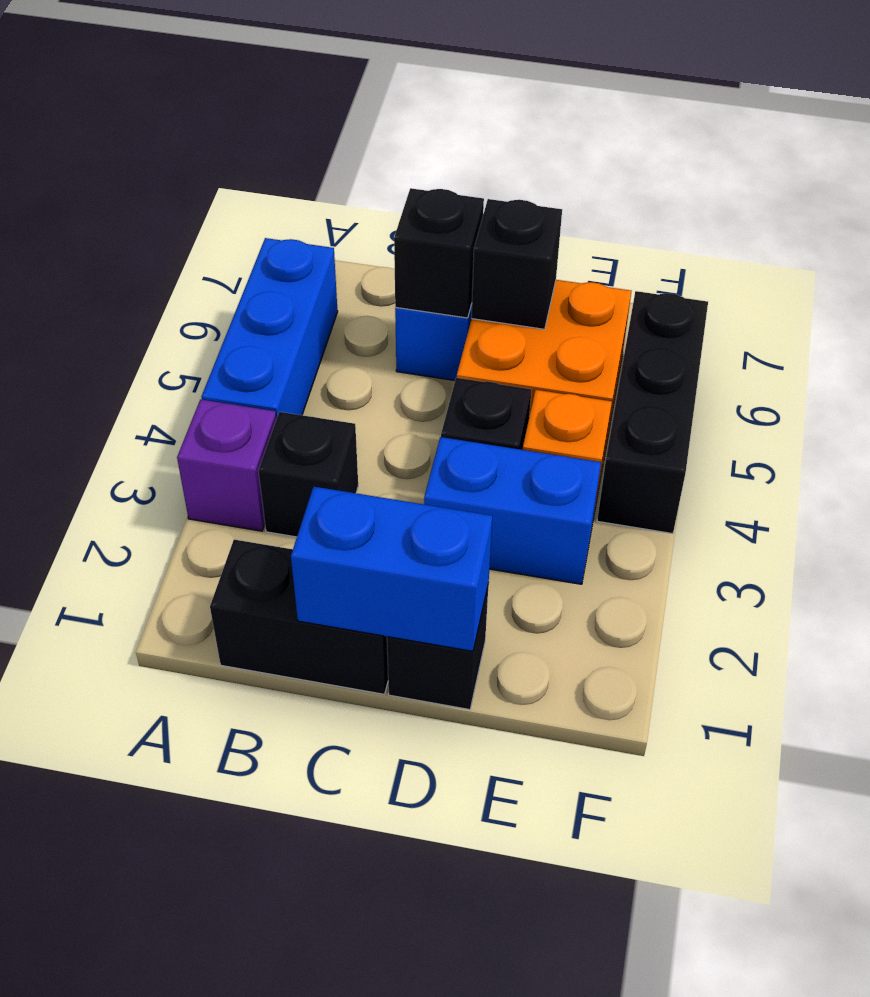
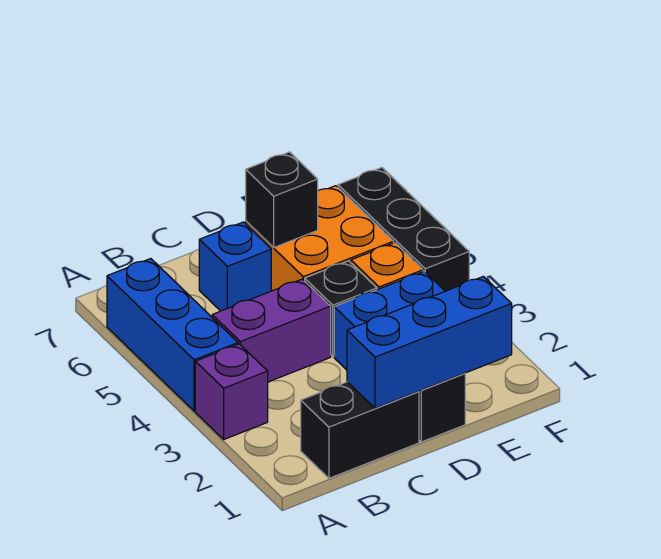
black 1x1 brick [258,412,358,537] -> none
none -> purple 1x2 brick [212,279,331,382]
blue 1x2 brick [291,487,492,651] -> blue 1x3 brick [347,276,512,408]
black 1x1 brick [394,188,484,318] -> none

